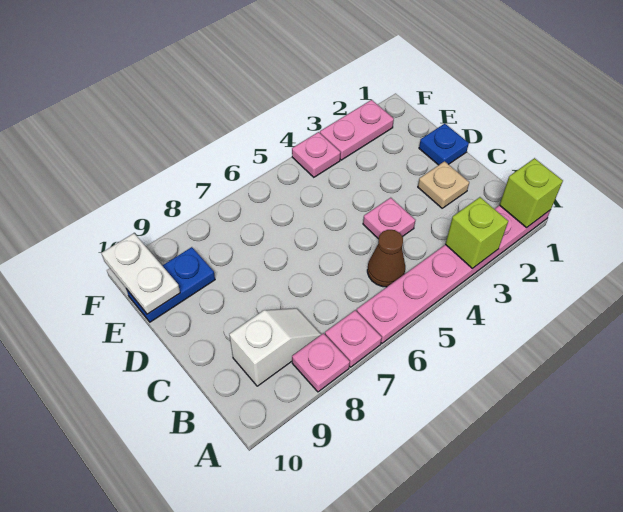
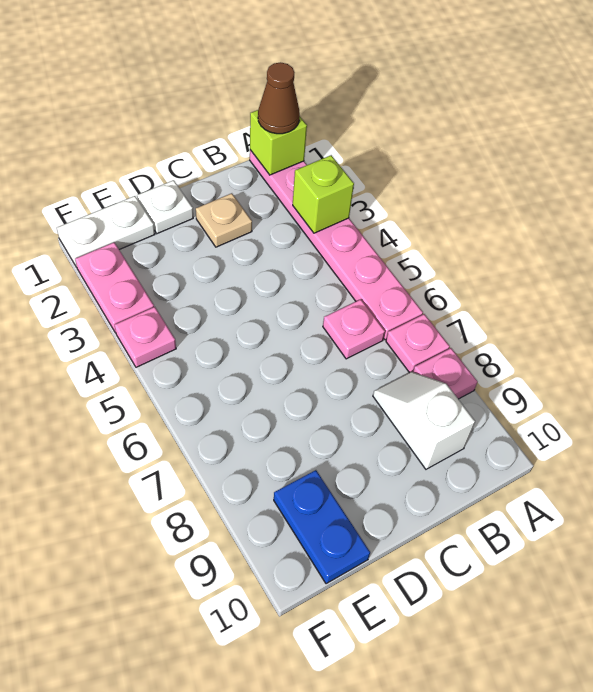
brown 1x1 cone [367,230,405,287] -> brown 1x1 cone moved to [258,62,300,134]
pink 1x1 plate [363,198,415,239] -> pink 1x1 plate moved to [323,299,385,359]
blue 1x1 plate [419,124,469,165] -> white 1x1 plate [137,180,193,234]
white 1x2 plate [102,233,180,314] -> white 1x2 plate moved to [57,196,155,267]

